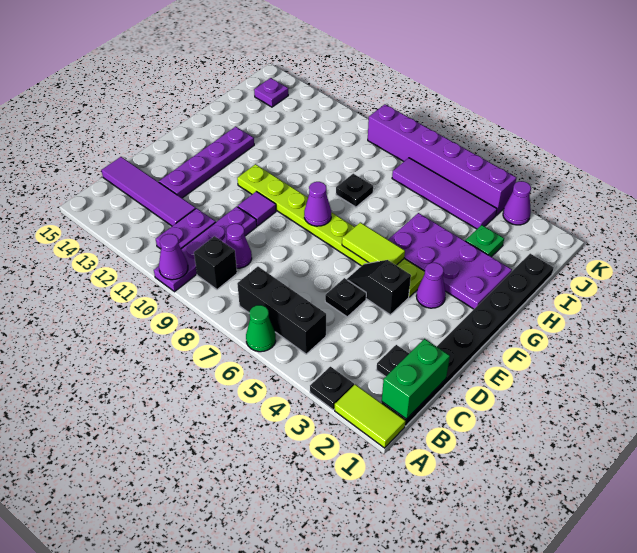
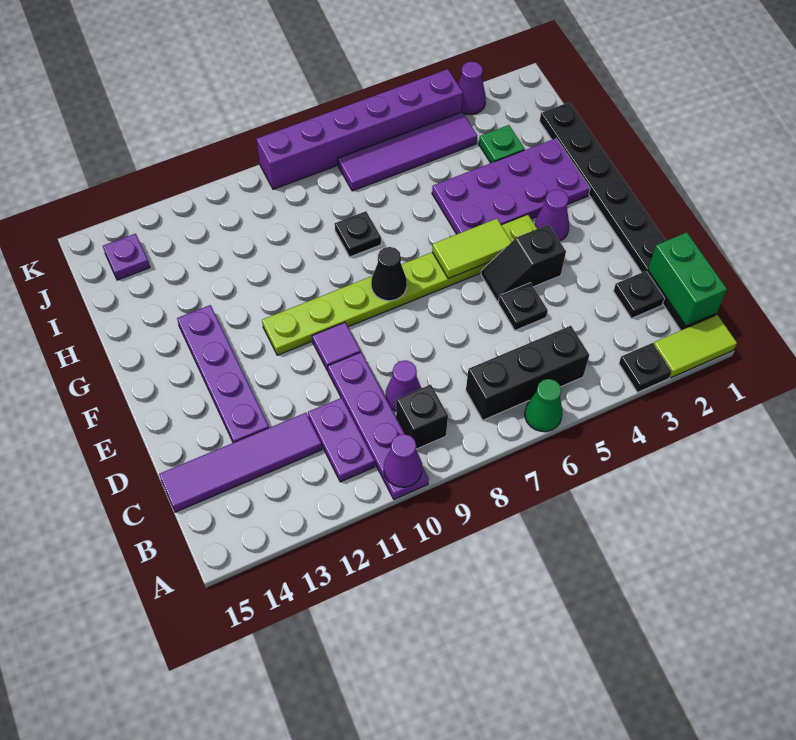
purple 1x1 cone [304,182,331,226] -> black 1x1 cone [371,247,407,301]

